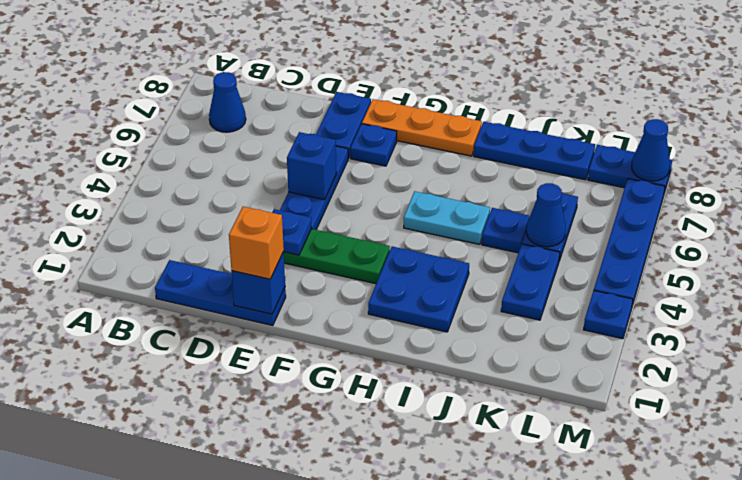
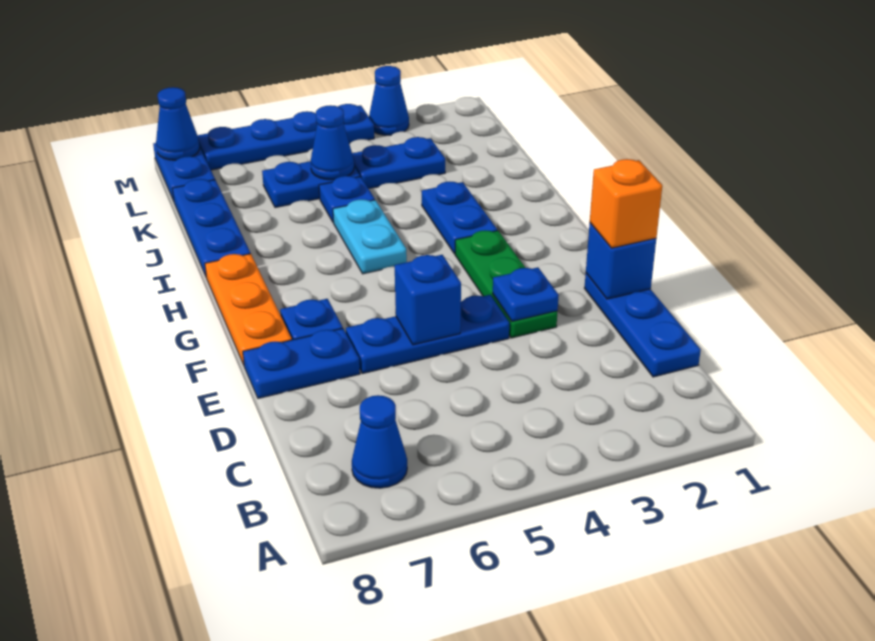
blue 2x2 plate [368,246,469,332] -> blue 1x2 plate [422,182,497,254]
blue 1x1 plate [584,290,633,339] -> blue 1x1 cone [369,66,409,135]

